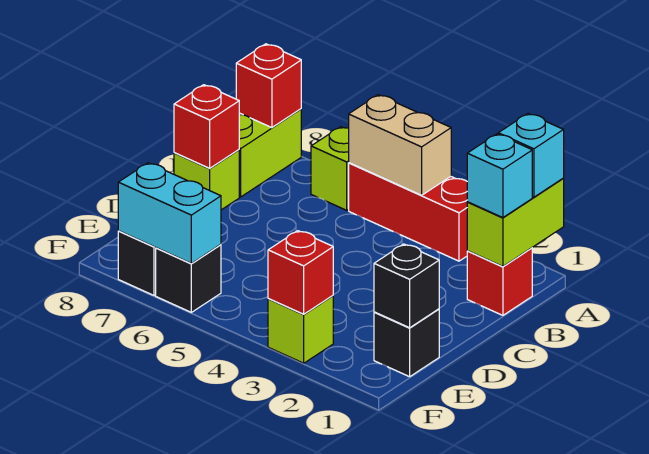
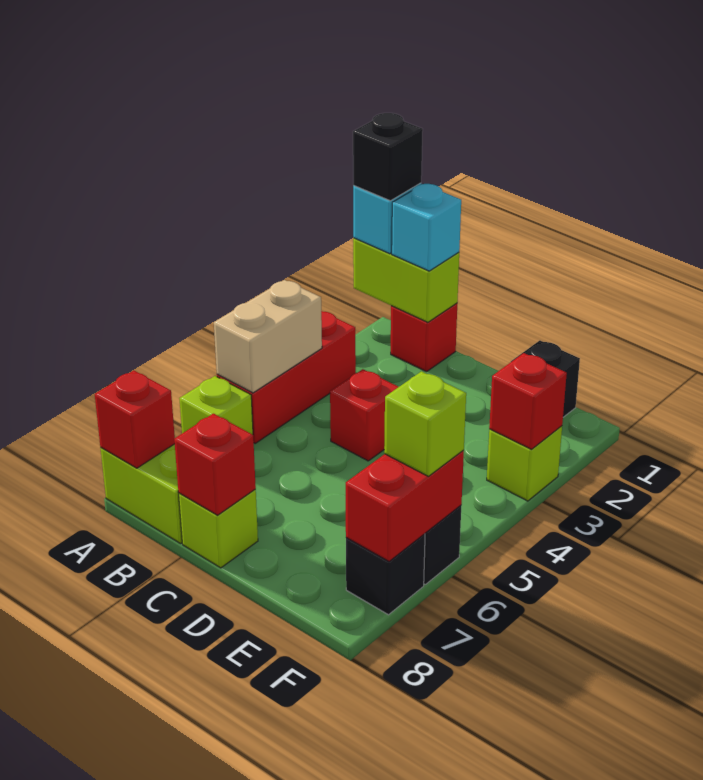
none -> red 1x1 brick [330,369,398,461]
black 1x1 brick [374,244,439,328] -> black 1x1 brick moved to [353,113,423,201]
cyan 1x2 brick [118,163,221,263] -> red 1x2 brick [346,451,464,561]
none -> lime 1x1 brick [384,371,466,476]

